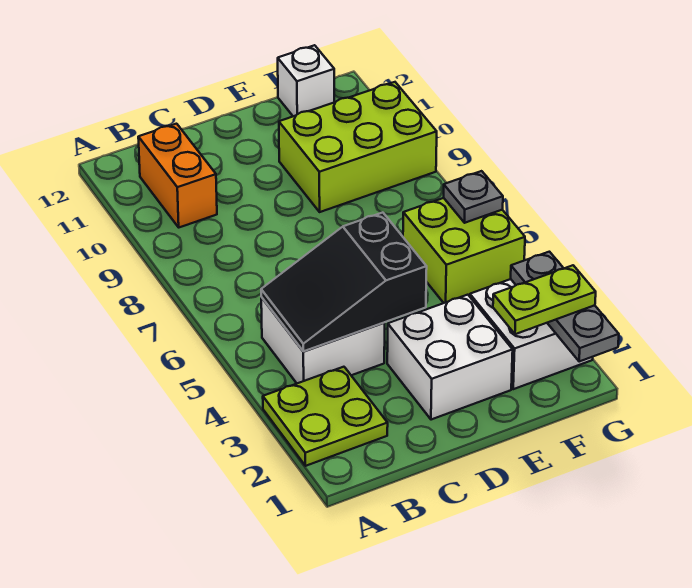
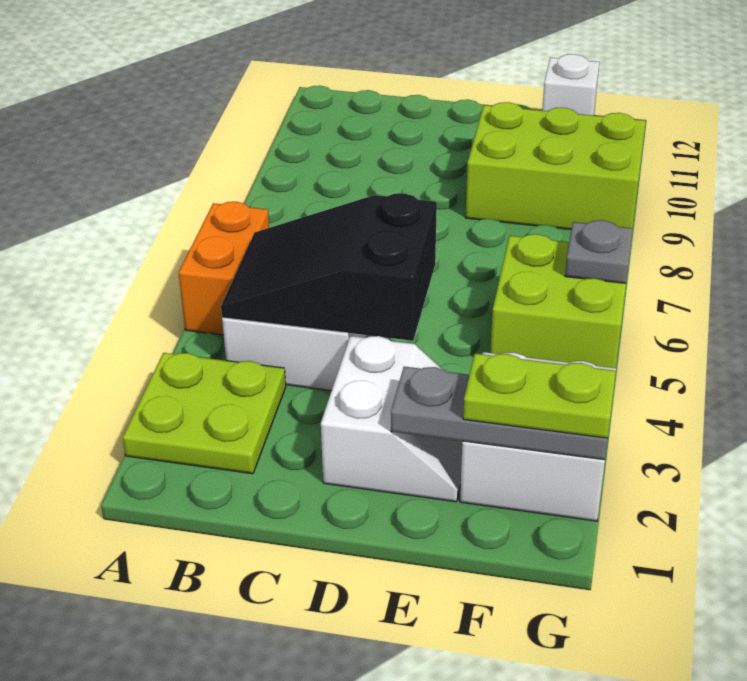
orange 1x2 brick [138,124,217,227] -> orange 1x2 brick moved to [179,202,269,335]
white 2x2 brick [387,295,513,420] -> white 2x2 slope [321,336,462,502]
grey 1x3 plate [511,252,619,361] -> grey 1x3 plate turned to [391,367,608,460]

